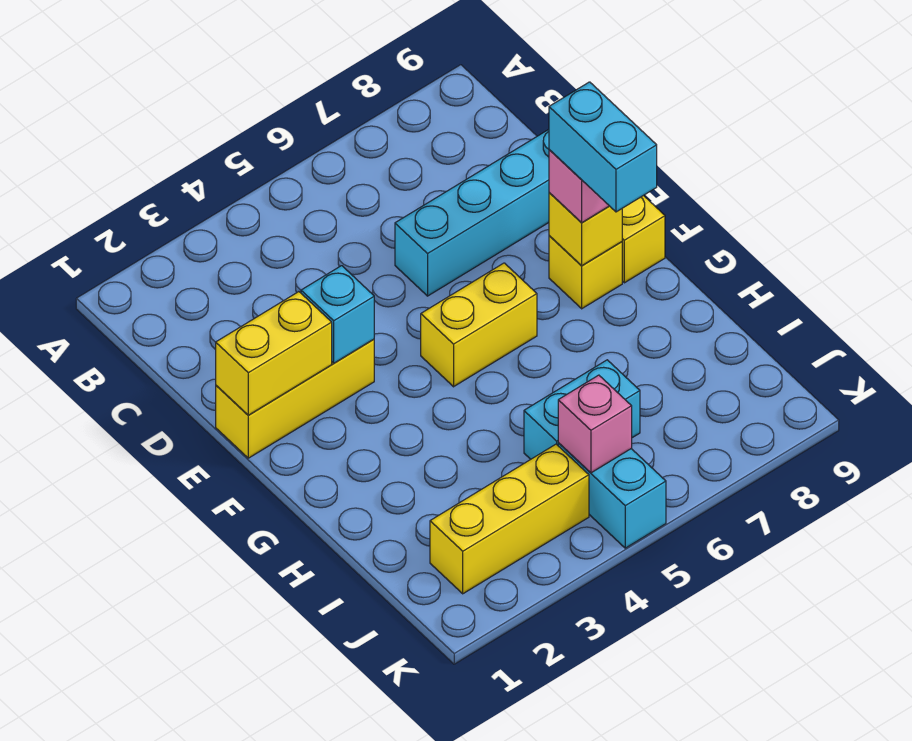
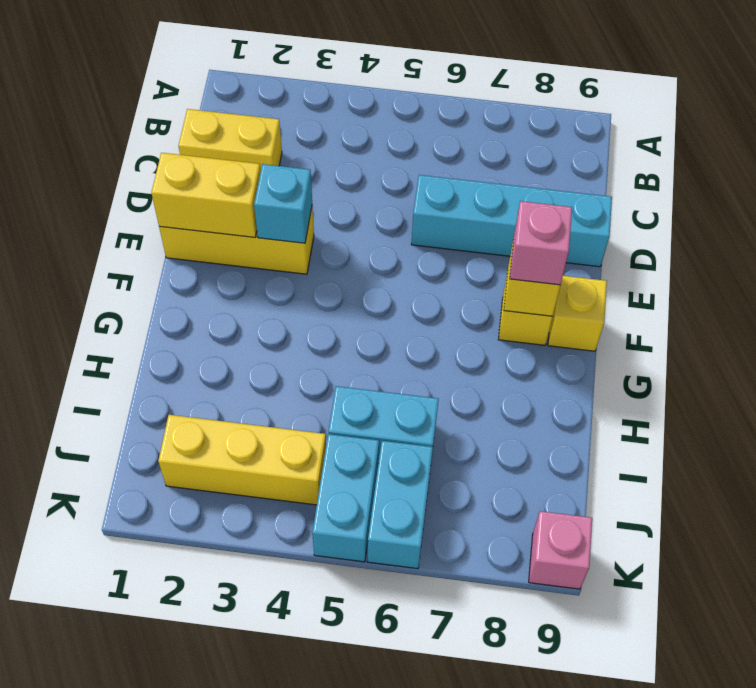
yellow 1x2 brick [421,263,537,387] -> yellow 1x2 brick moved to [179,109,282,170]
cyan 1x2 brick [549,82,657,212] -> cyan 1x2 brick moved to [368,441,433,569]
pink 1x1 brick [558,375,632,473] -> pink 1x1 brick moved to [529,511,592,589]

